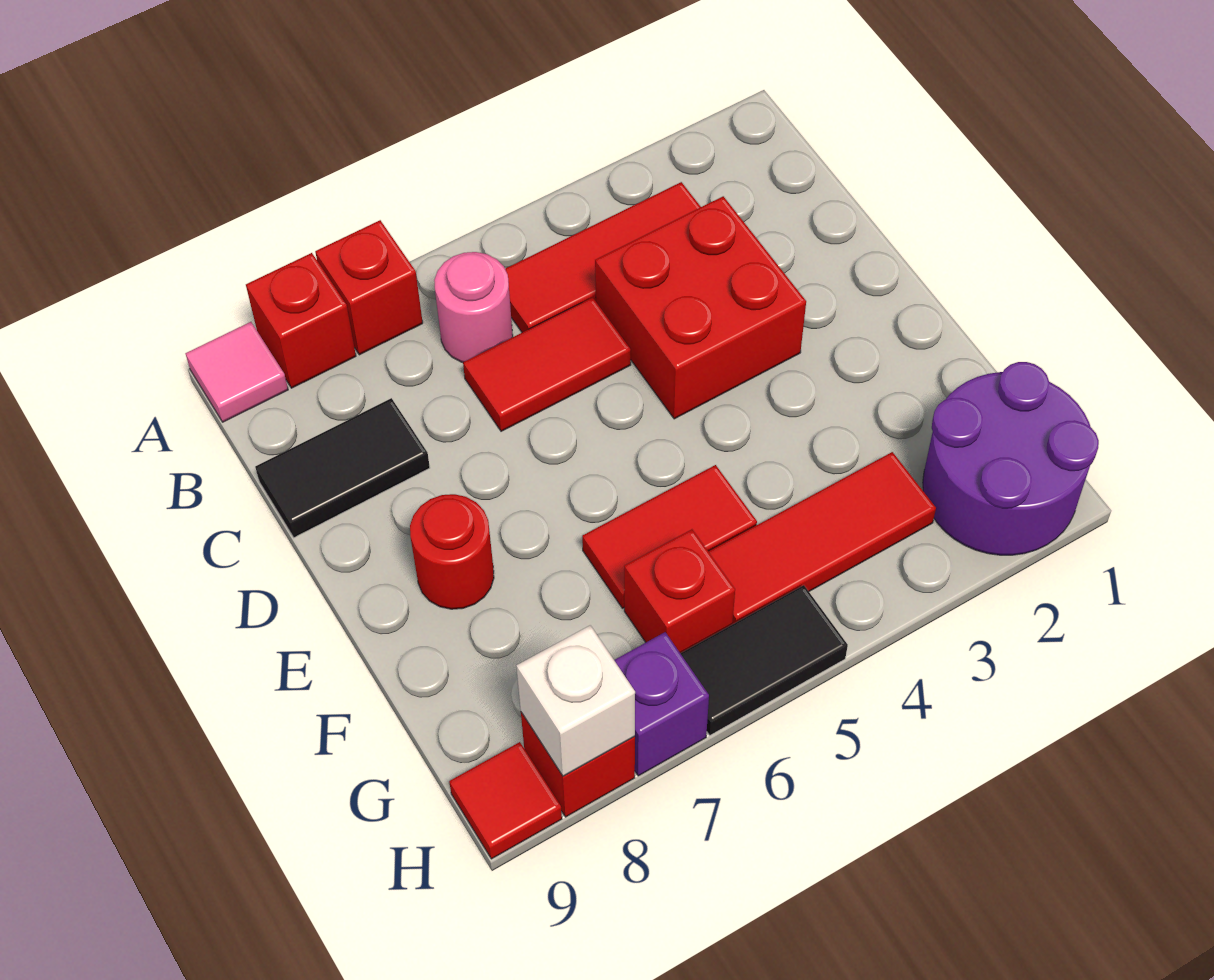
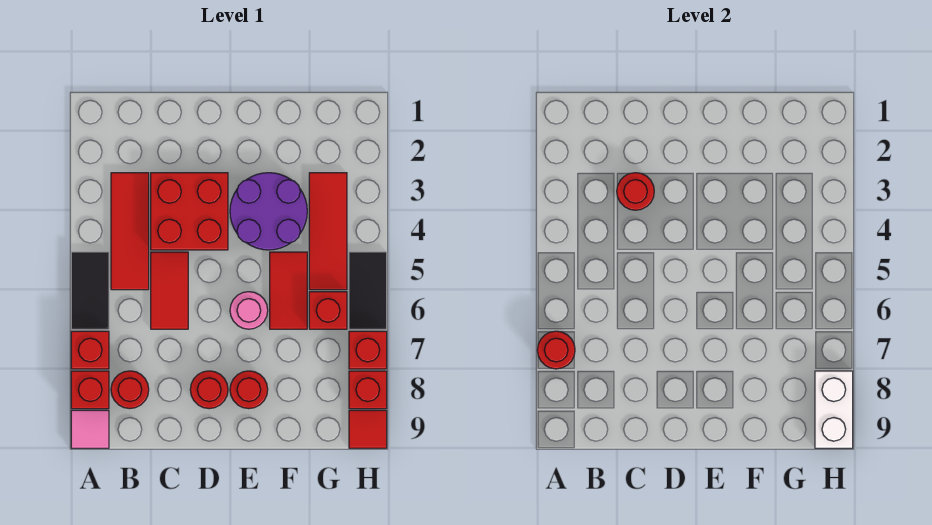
none -> red 1x1 round brick [537,331,575,369]
pink 1x1 round brick [434,252,513,362] -> pink 1x1 round brick moved to [230,292,268,329]
none -> red 1x1 round brick [111,371,149,409]
none -> red 1x1 round brick [617,173,654,210]
black 1x2 tile [255,398,430,538] -> black 1x2 tile moved to [71,252,109,329]
none -> red 1x1 round brick [190,371,228,409]
purple 2x2 round brick [923,362,1099,555] -> purple 2x2 round brick moved to [230,173,307,250]
purple 1x1 brick [614,632,709,776] -> red 1x1 brick [349,331,387,369]
white 1x1 brick [516,625,635,776] -> white 1x2 brick [815,371,853,448]

